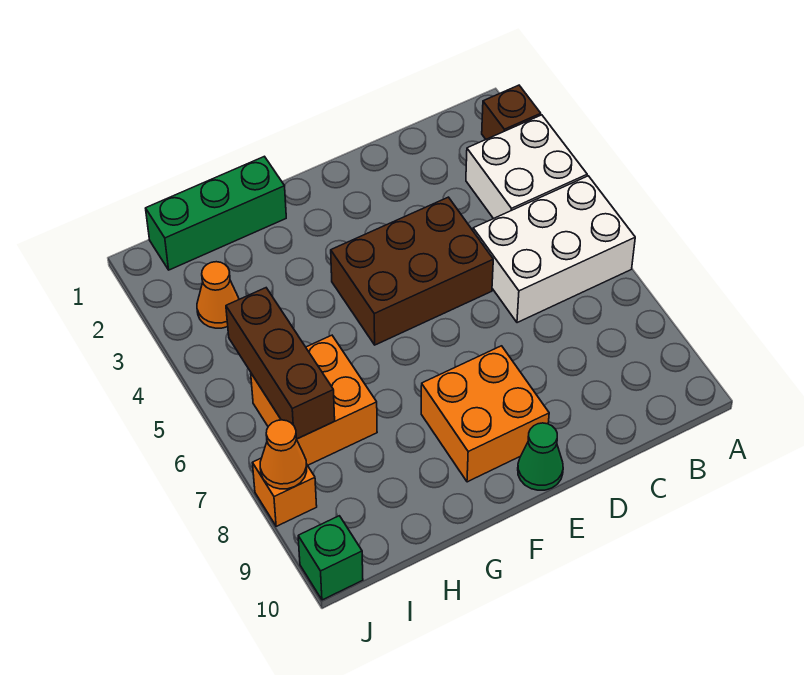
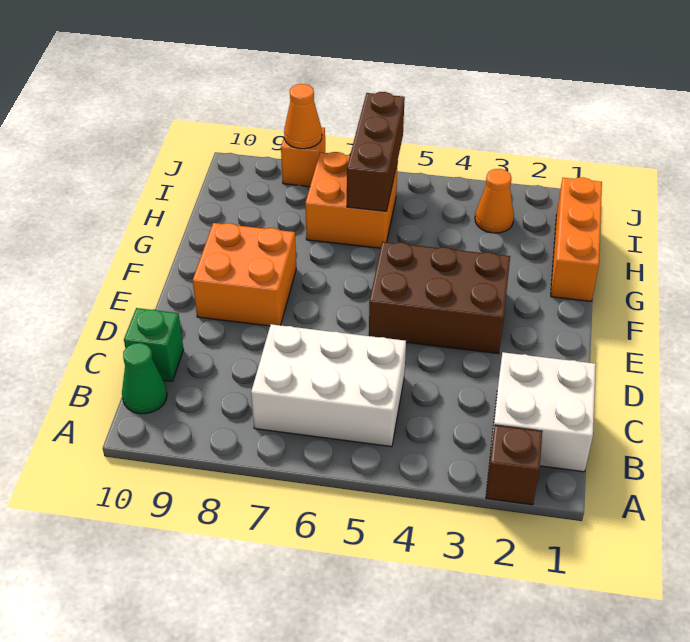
white 2x2 brick [466,115,587,219] -> white 2x2 brick moved to [490,352,596,472]
white 2x3 brick [473,176,635,323] -> white 2x3 brick turned to [251,324,406,447]
brown 2x3 brick [331,197,493,345] -> brown 2x3 brick turned to [369,242,510,354]
green 1x1 cone [518,423,563,490] -> green 1x1 cone moved to [122,343,167,414]
green 1x3 brick [146,156,286,270] -> orange 1x3 brick [551,178,602,301]
brown 1x3 brick [226,288,335,439] -> brown 1x3 brick turned to [347,92,405,211]
green 1x1 brick [298,516,363,600] -> green 1x1 brick moved to [124,308,184,381]

